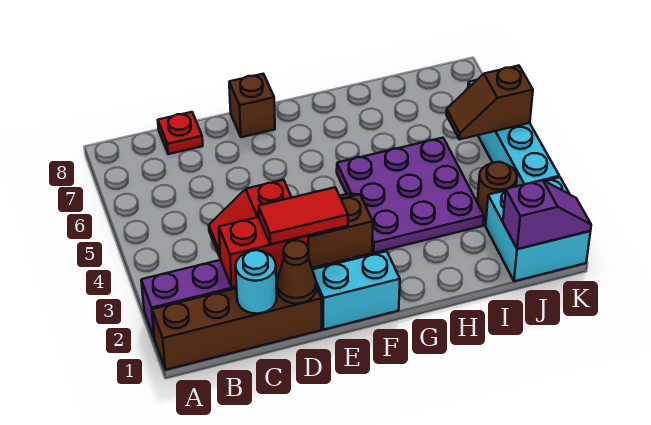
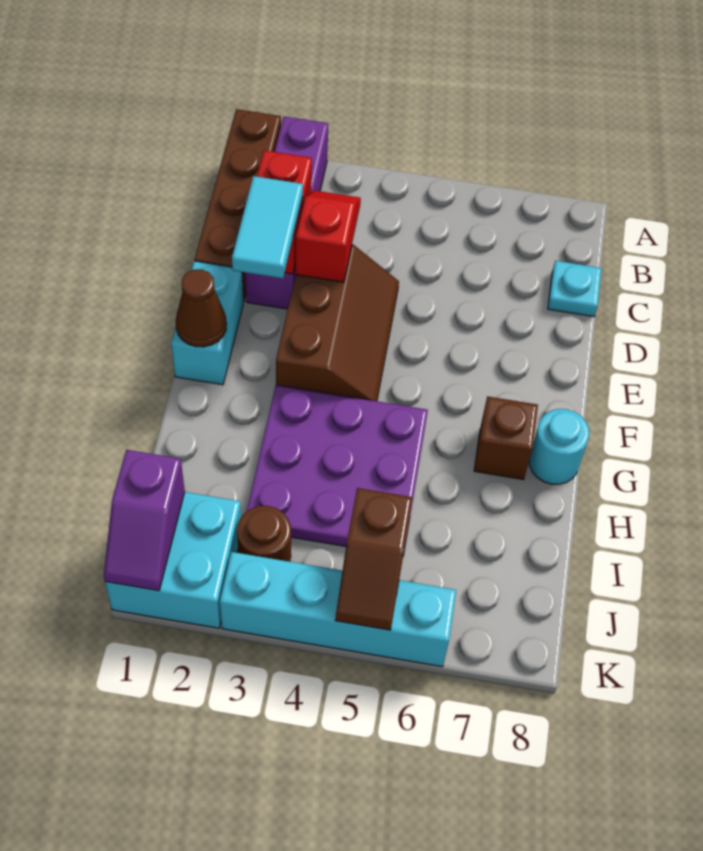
cyan 1x1 round brick [236,250,277,314] -> cyan 1x1 round brick moved to [529,409,589,484]
red 1x1 plate [158,112,203,154] -> cyan 1x1 plate [548,261,602,317]
brown 1x1 cone [277,241,316,304] -> brown 1x1 cone moved to [176,269,227,347]
red 1x2 tile [258,187,348,244] -> cyan 1x2 tile [232,176,303,278]
brown 1x1 brick [229,74,275,137] -> brown 1x1 brick moved to [474,396,538,480]
brown 1x2 slope [446,66,533,139] -> brown 1x2 slope turned to [335,488,412,630]

